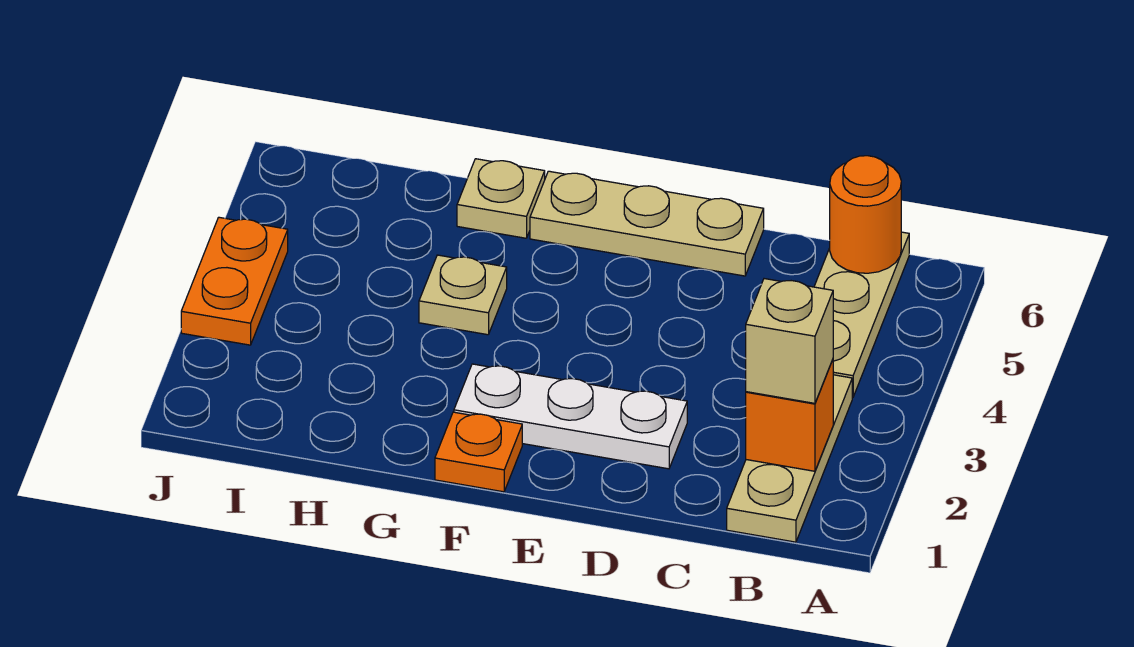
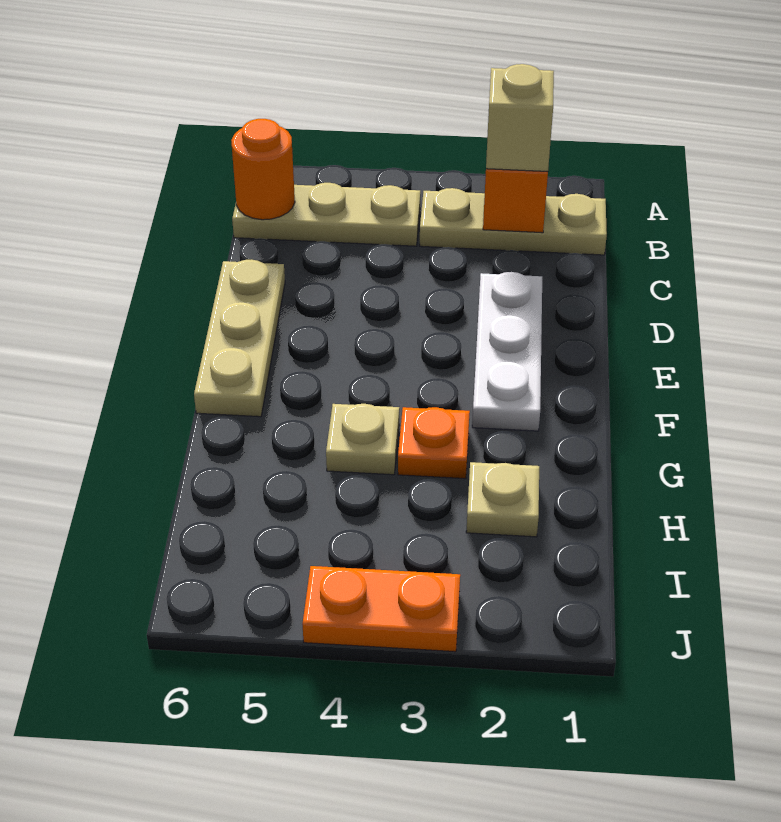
orange 1x1 plate [435,412,522,492] -> orange 1x1 plate moved to [398,407,470,479]
tan 1x1 plate [457,159,545,238] -> tan 1x1 plate moved to [466,462,539,537]

